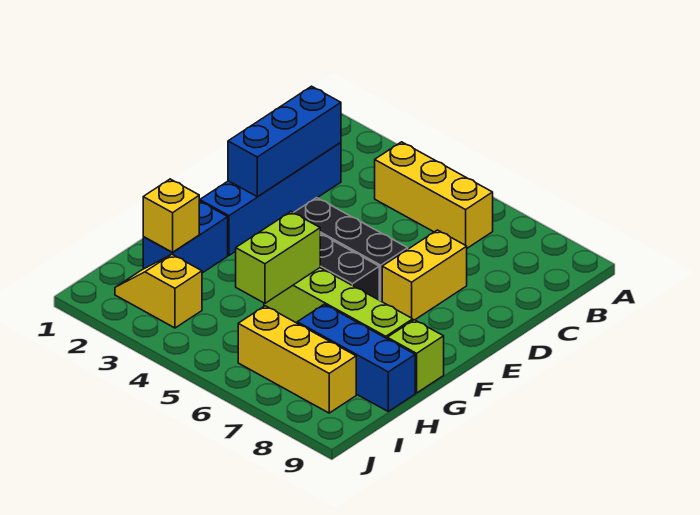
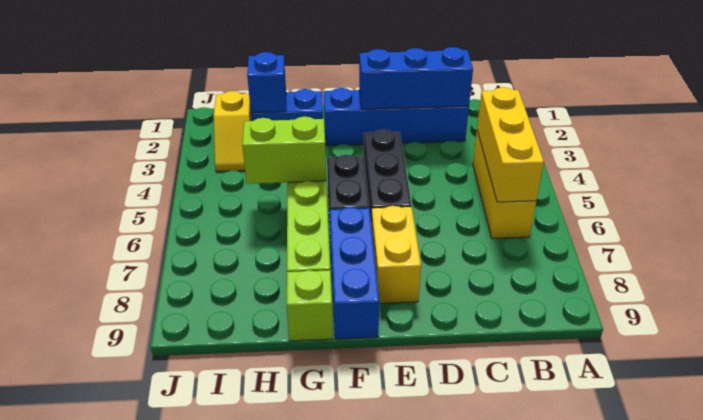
yellow 1x2 brick [382,230,467,320] -> yellow 1x2 brick turned to [371,206,421,303]
yellow 1x1 brick [143,179,199,253] -> blue 1x1 brick [247,52,286,113]
blue 1x3 brick [297,304,415,411] -> blue 1x3 brick moved to [330,207,379,339]
yellow 1x2 slope [115,254,202,328] -> yellow 1x2 slope turned to [214,91,252,172]
yellow 1x3 brick [238,306,356,413] -> yellow 1x3 brick moved to [477,87,544,202]

